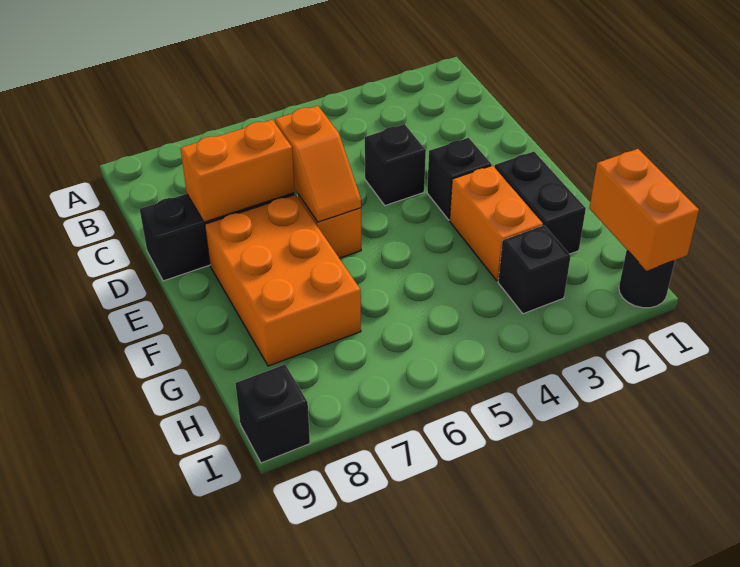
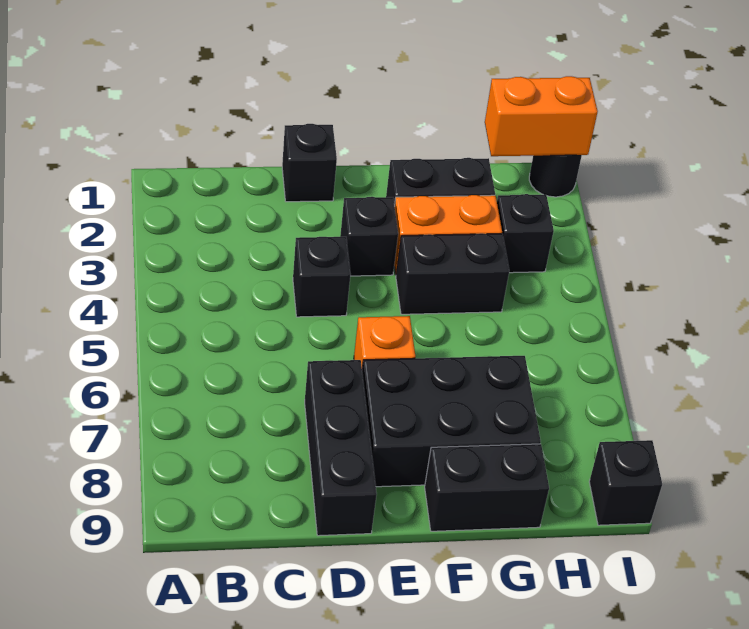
none -> black 1x1 brick [282,124,337,202]
orange 1x2 slope [275,106,361,222] -> none
orange 1x2 brick [180,120,295,222] -> none
orange 2x3 brick [205,194,361,366] -> black 2x3 brick [362,356,541,487]
none -> black 1x2 brick [396,233,509,314]
none -> black 1x2 brick [425,444,549,531]

